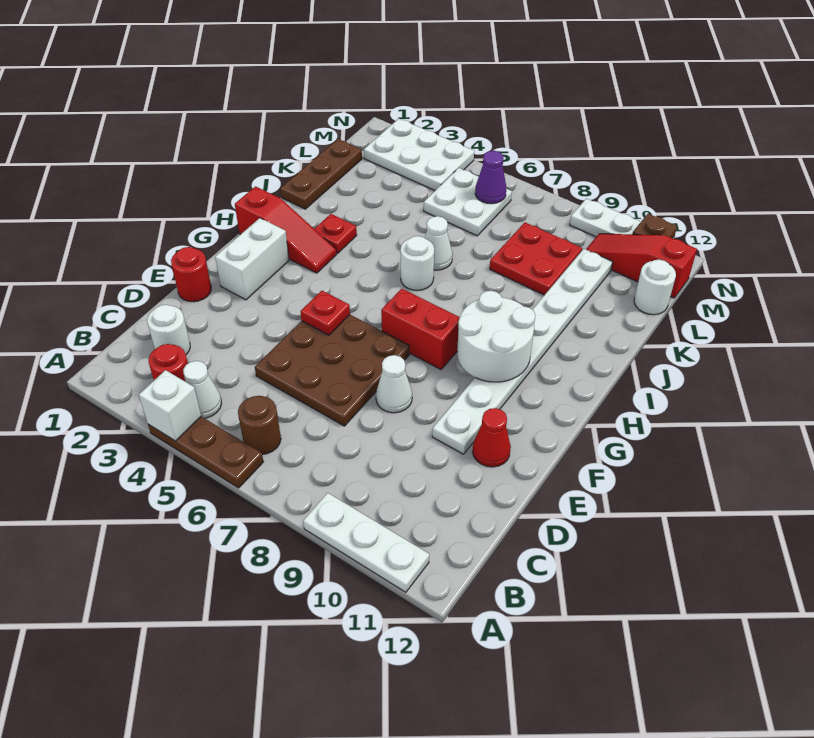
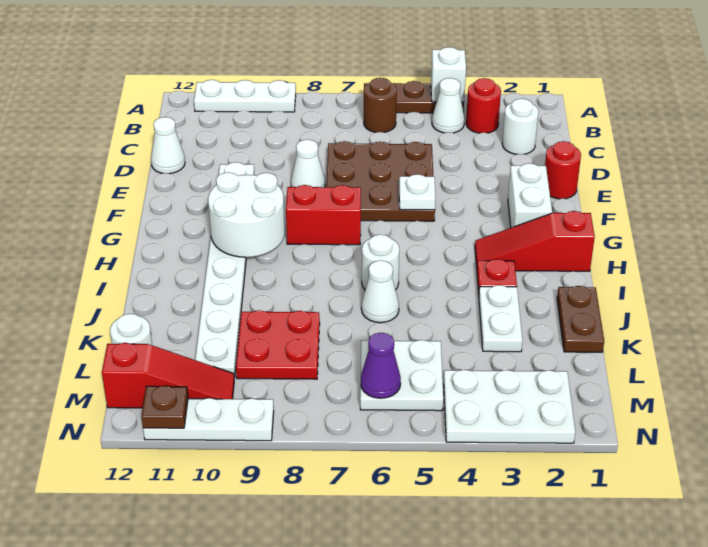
none -> white 1x1 cone [151,117,185,174]
red 1x1 cone [472,408,511,467] -> none
red 1x1 plate [300,291,350,335] -> white 1x1 plate [399,174,435,210]
brown 1x3 plate [280,139,362,209] -> brown 1x2 plate [557,286,604,352]
none -> white 1x2 plate [479,285,523,352]

